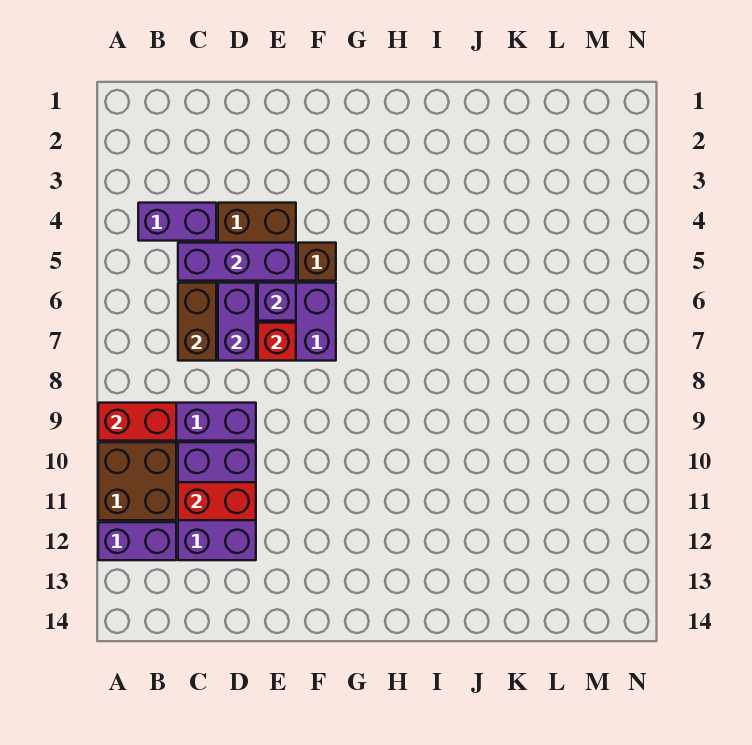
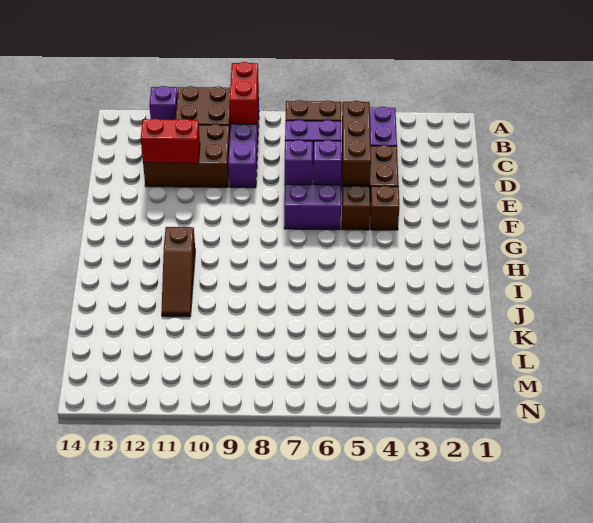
purple 1x2 brick [98,522,176,560] -> purple 1x1 brick [149,86,178,120]
purple 1x3 brick [178,243,296,281] -> brown 1x3 brick [342,101,371,185]
purple 2x3 brick [178,442,256,560] -> brown 2x3 brick [143,124,230,187]
red 1x2 brick [178,482,256,520] -> red 1x2 brick turned to [141,119,200,163]
red 1x1 brick [258,323,296,361] -> purple 1x1 brick [285,140,313,185]
none -> brown 1x1 brick [370,186,399,230]
none -> brown 1x3 slope [161,227,195,317]

